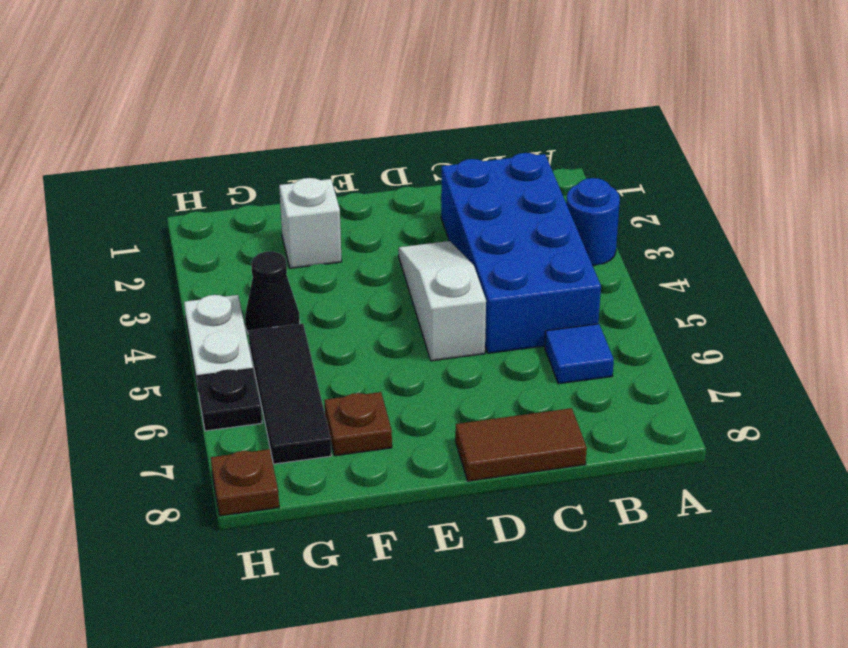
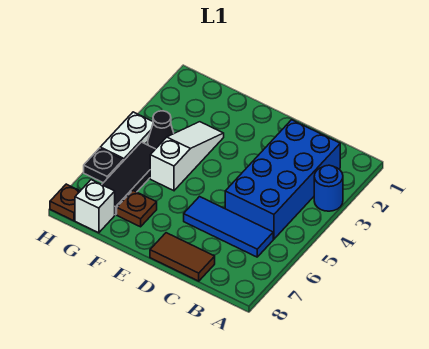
blue 1x1 tile [545,324,614,384] -> blue 1x3 tile [184,197,273,257]
white 1x3 slope [399,241,486,361] -> white 1x3 slope moved to [150,122,224,191]
white 1x1 brick [279,178,342,268] -> white 1x1 brick moved to [75,180,115,233]

